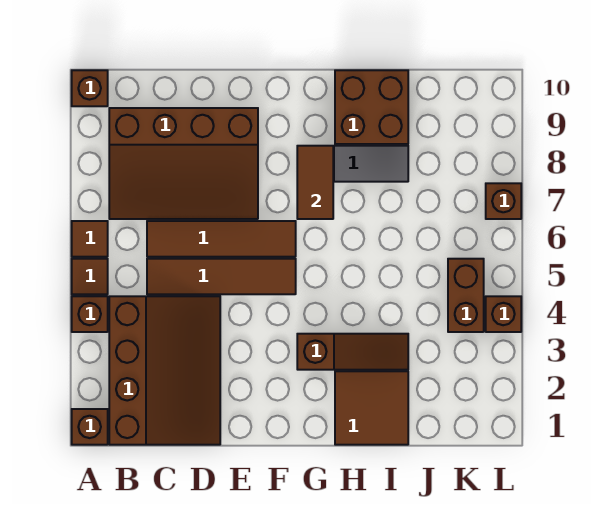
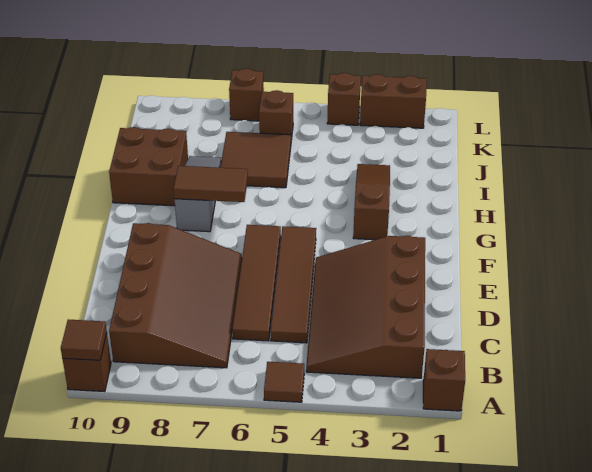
brown 1x1 brick [72,296,108,332] -> brown 1x1 brick moved to [259,90,293,140]
brown 1x1 tile [72,221,108,257] -> brown 1x1 tile moved to [61,320,107,360]
brown 3x4 slope [109,296,220,445] -> brown 3x4 slope turned to [306,236,425,378]
brown 2x2 tile [335,371,408,445] -> brown 2x2 tile moved to [220,132,291,188]
brown 1x2 brick [448,259,484,332] -> brown 1x2 brick moved to [360,74,426,128]

